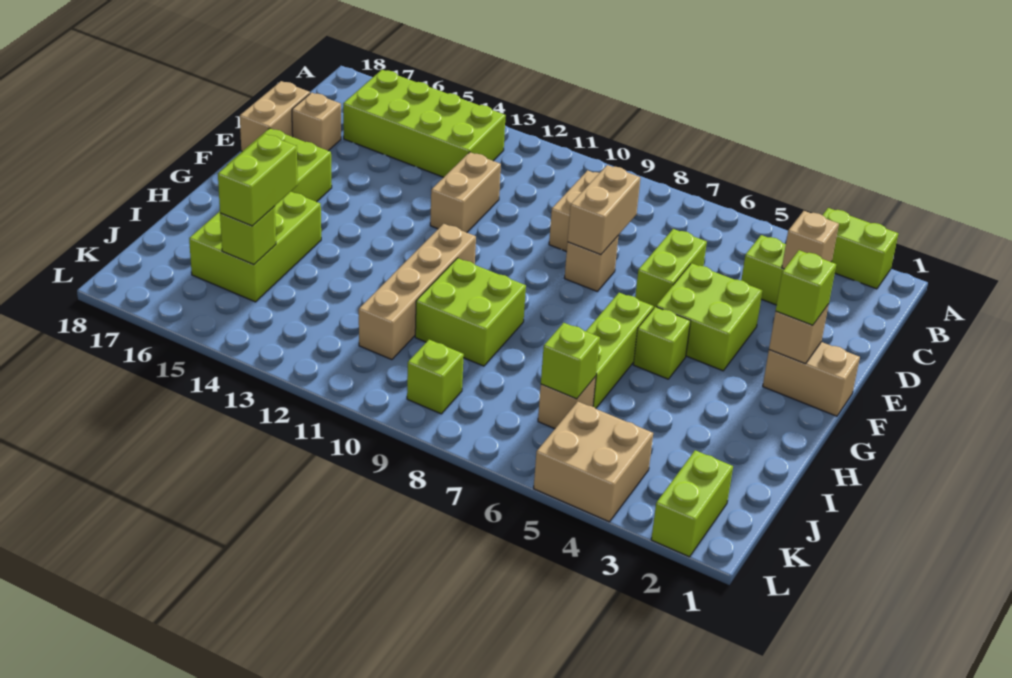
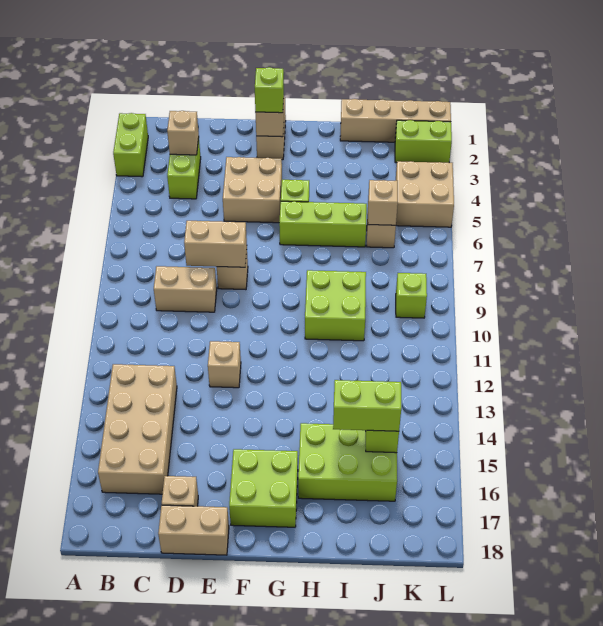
lime 2x4 brick [343,70,506,177] -> tan 2x4 brick [98,364,177,494]
lime 1x2 brick [635,229,707,309] -> none
tan 1x2 brick [430,152,501,233] -> tan 1x1 brick [208,341,241,388]
lime 2x2 brick [656,263,762,371] -> tan 2x2 brick [223,157,282,223]
tan 1x4 brick [359,224,476,360] -> tan 1x4 brick moved to [340,99,451,142]
lime 1x1 brick [541,323,600,399] -> tan 1x1 brick [368,180,398,225]

